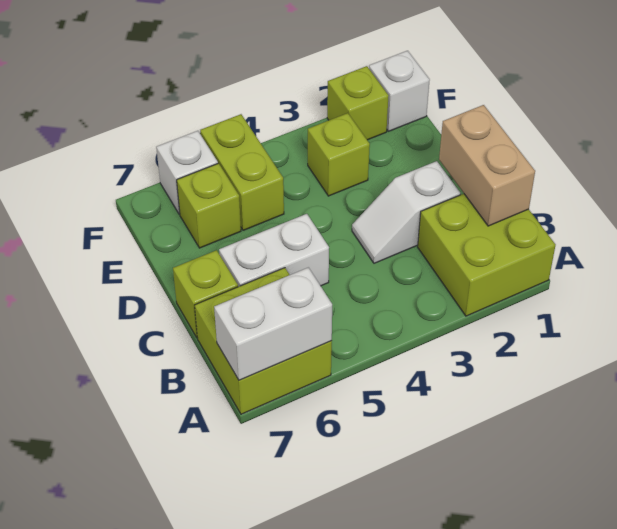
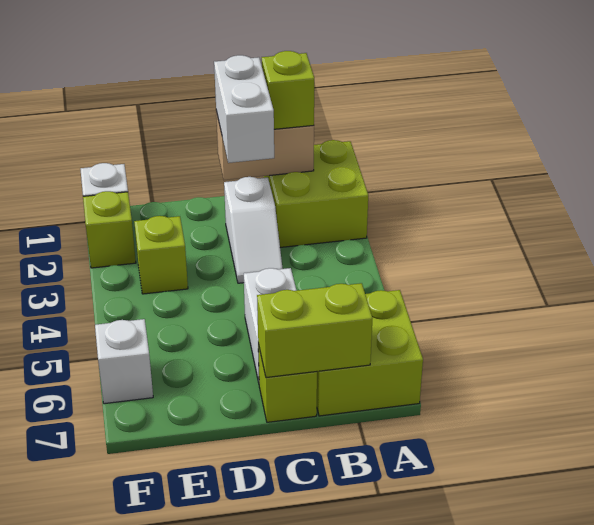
white 1x2 brick [214,267,332,380] -> white 1x2 brick moved to [214,55,274,163]
lime 1x2 brick [200,114,284,230] -> lime 1x2 brick moved to [257,283,372,378]
lime 1x1 brick [177,163,241,248] -> lime 1x1 brick moved to [262,51,314,129]

